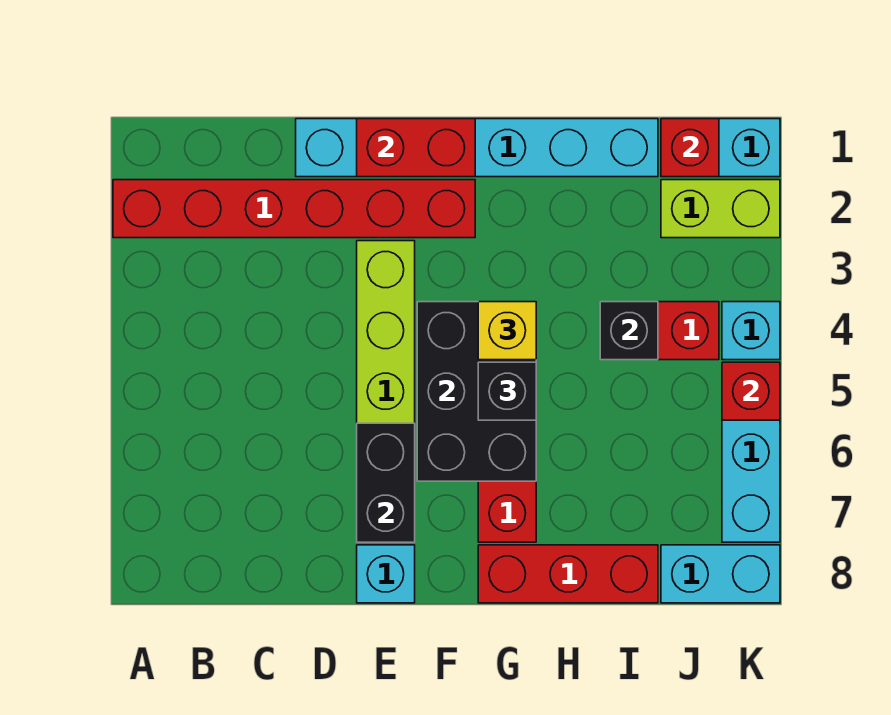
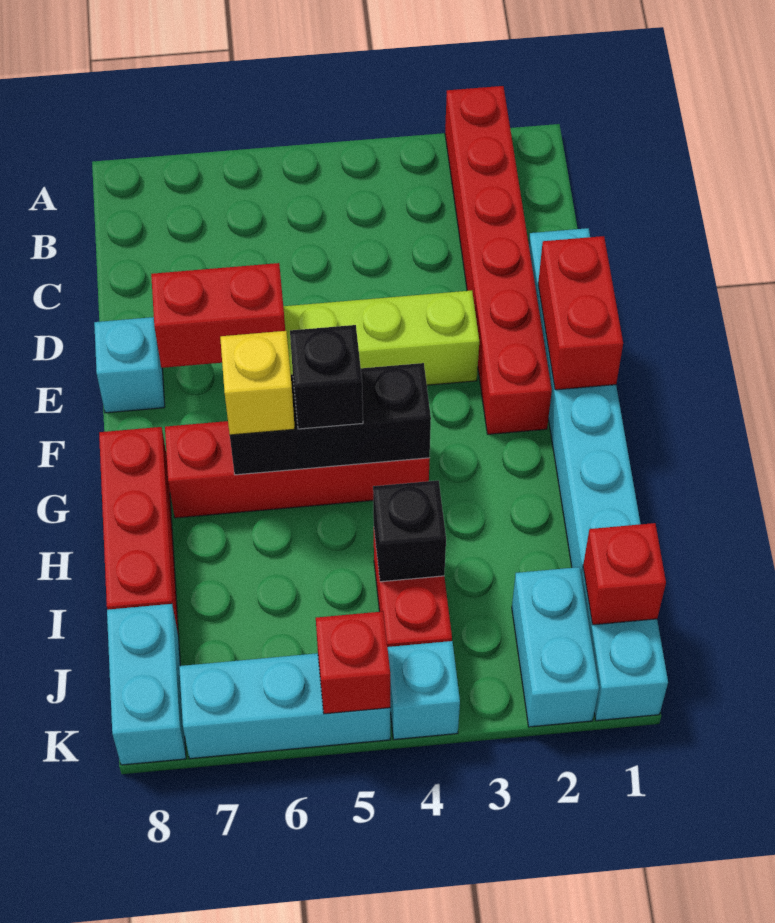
black 1x2 brick [357,423,415,542] -> red 1x2 brick [151,263,285,368]
black 2x3 brick [417,302,536,481] -> black 1x3 brick [230,363,431,475]
yellow 1x1 brick [478,302,536,360] -> yellow 1x1 brick moved to [220,331,295,435]
lime 1x2 brick [661,180,780,238] -> cyan 1x2 brick [512,567,599,727]

